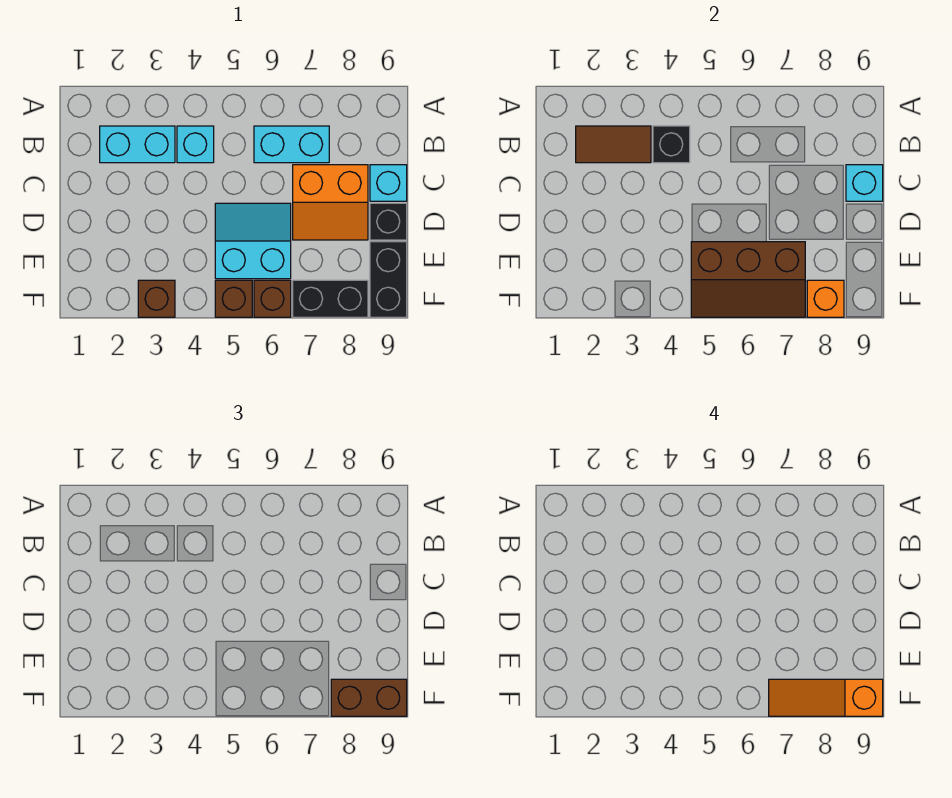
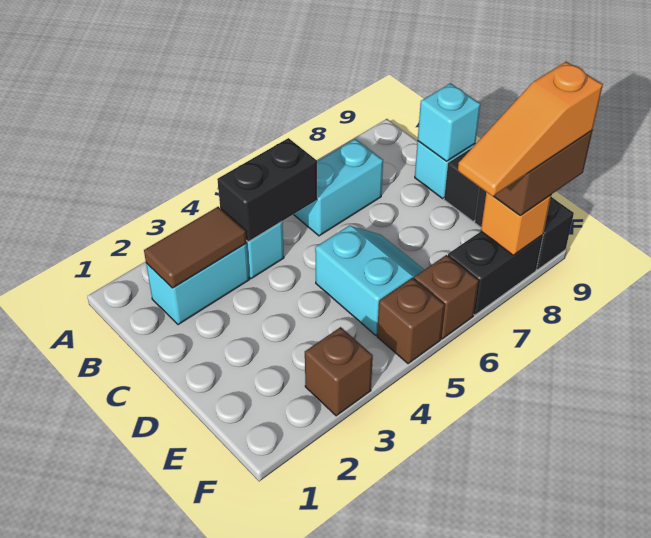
black 1x1 brick [653,126,690,163] -> black 1x2 brick [217,138,317,242]
orange 2x2 slope [293,165,368,240] -> none
cyan 2x2 slope [215,203,291,279] -> cyan 2x2 slope turned to [315,225,424,335]
brown 2x3 slope [691,242,805,317] -> none

